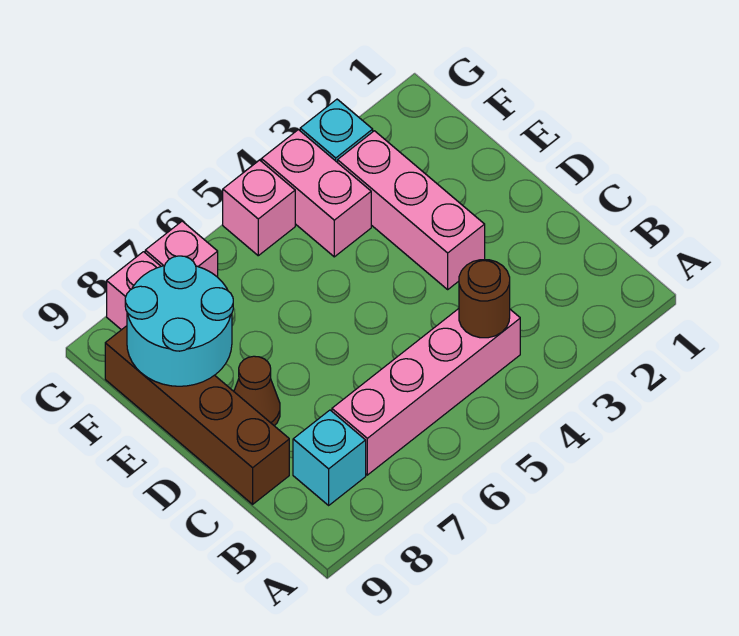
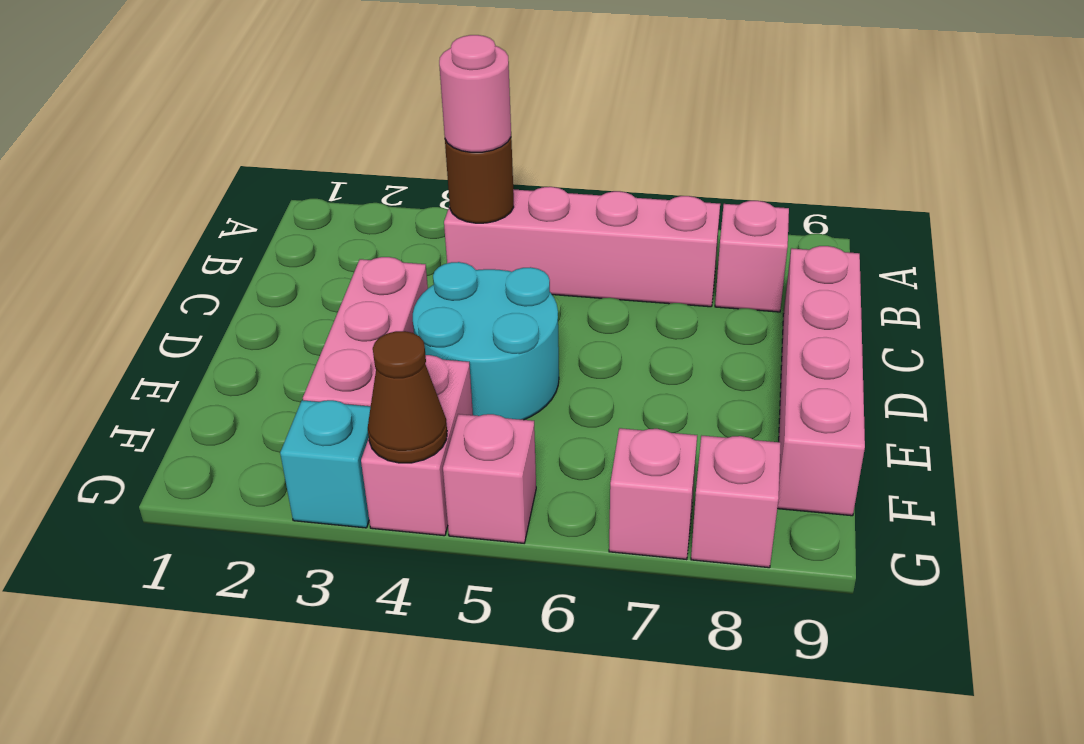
none -> pink 1x1 round brick [439,35,511,152]
cyan 1x1 brick [293,410,366,505] -> pink 1x1 brick [715,201,789,312]
brown 1x4 brick [105,326,289,504] -> pink 1x4 brick [777,246,865,516]
brown 1x1 cone [234,356,280,426] -> brown 1x1 cone moved to [368,331,447,463]
cyan 2x2 round brick [125,256,233,386] -> cyan 2x2 round brick moved to [413,262,559,420]

